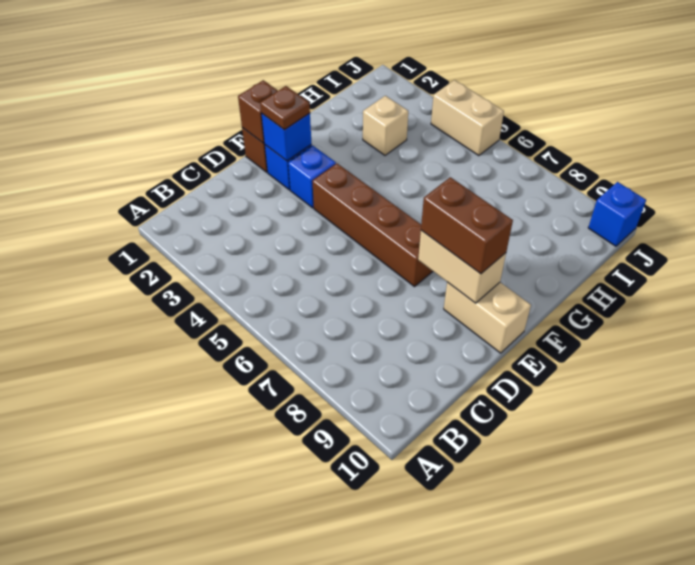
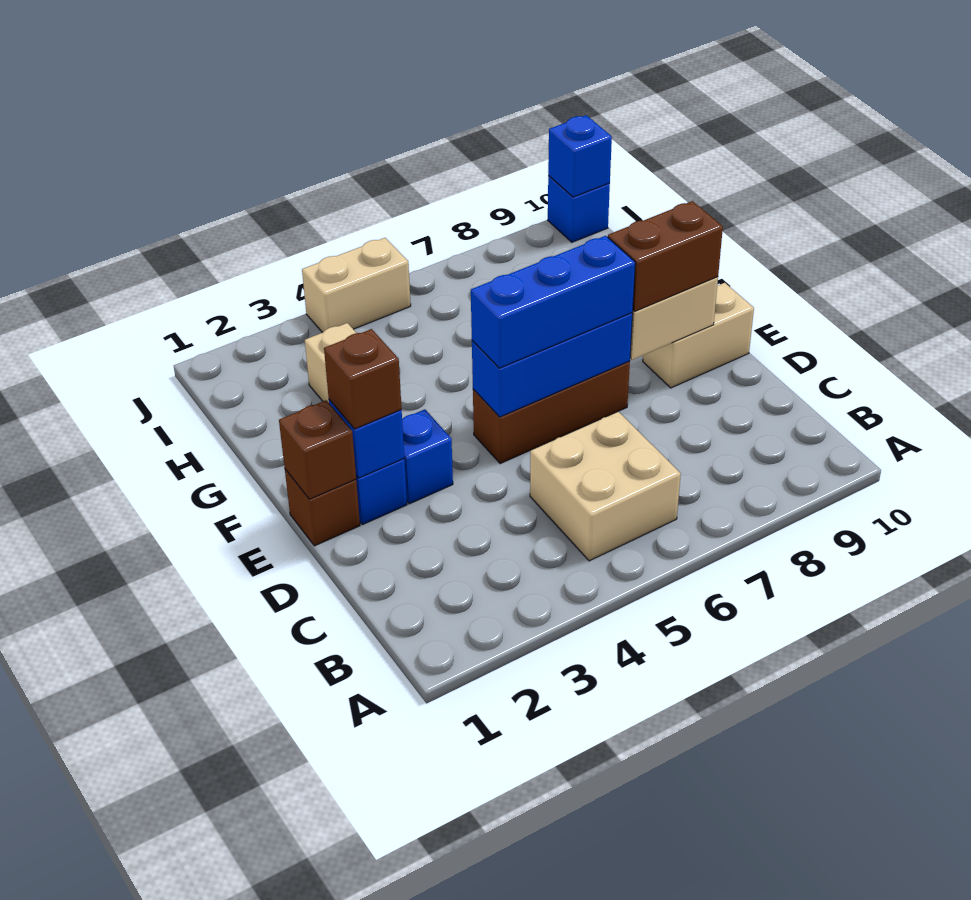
none -> tan 2x2 brick [530,412,681,561]
brown 1x1 plate [260,86,310,130] -> brown 1x1 brick [324,329,402,429]
brown 1x4 brick [312,163,433,287] -> brown 1x3 brick [473,361,630,464]
none -> blue 1x3 brick [472,313,633,417]
none -> blue 1x3 brick [471,236,635,368]
none -> blue 1x1 brick [548,115,612,197]

